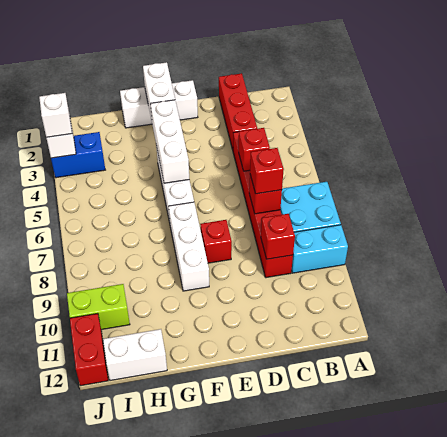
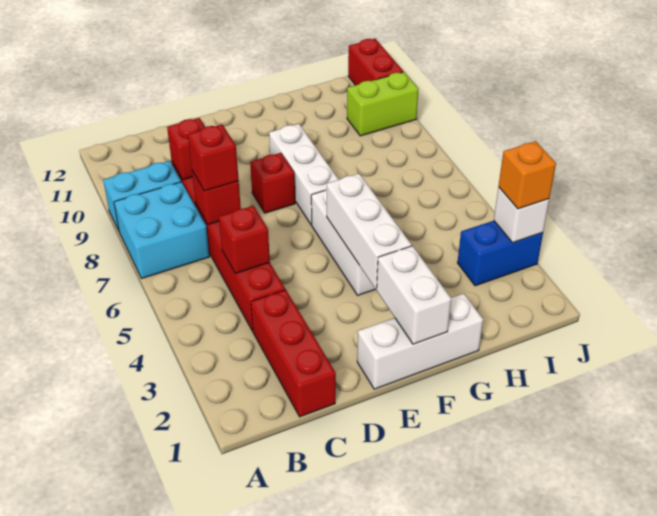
white 1x2 brick [103,329,167,381] -> none
white 1x1 brick [39,93,72,137] -> orange 1x1 brick [499,141,556,209]

